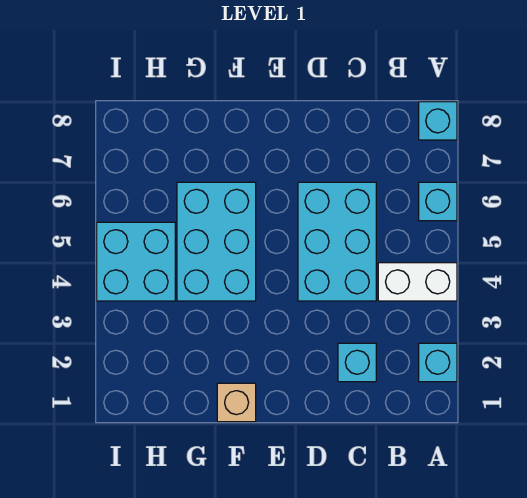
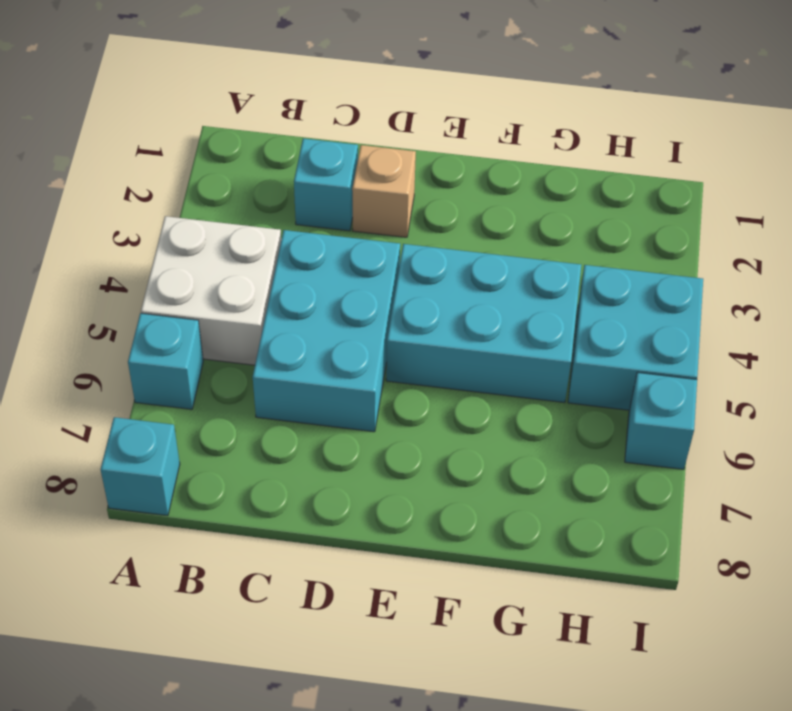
cyan 1x1 brick [419,343,457,382] -> cyan 1x1 brick moved to [625,372,697,469]
white 1x2 brick [378,263,457,301] -> white 2x2 brick [141,216,281,365]
tan 1x1 brick [217,383,256,422] -> tan 1x1 brick moved to [352,145,416,237]
cyan 2x3 brick [177,182,256,301] -> cyan 2x3 brick turned to [386,244,581,403]

